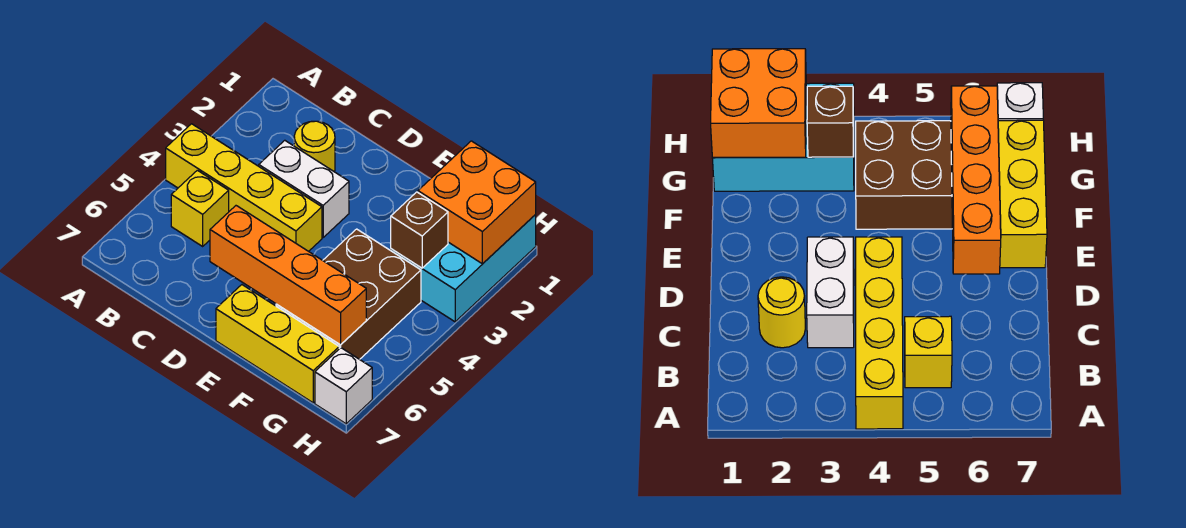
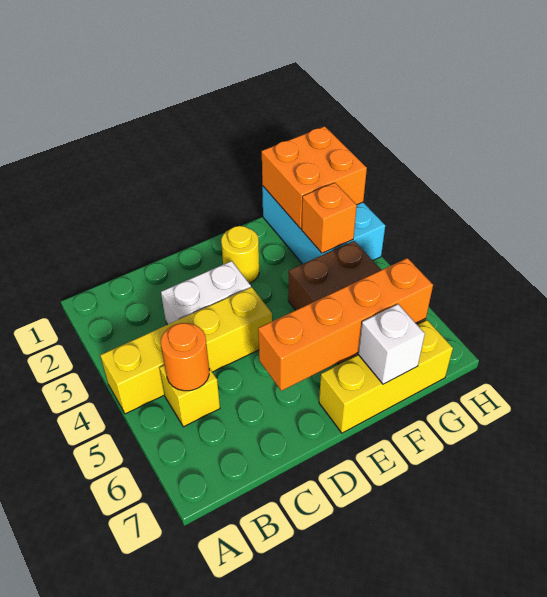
none -> orange 1x1 round brick [161,323,209,391]
yellow 1x1 round brick [294,121,335,172] -> yellow 1x1 round brick moved to [221,226,259,283]
brown 1x1 brick [391,192,448,268] -> orange 1x1 brick [302,183,357,253]
white 1x1 brick [315,348,372,424] -> white 1x1 brick moved to [358,304,425,384]

